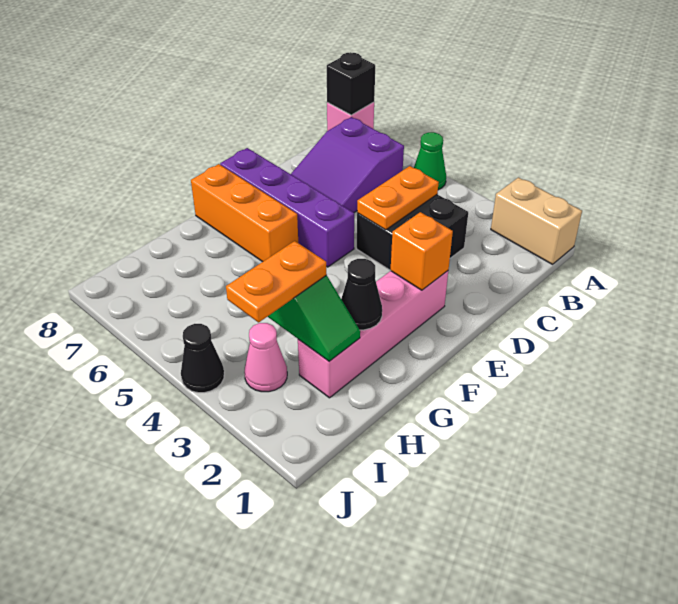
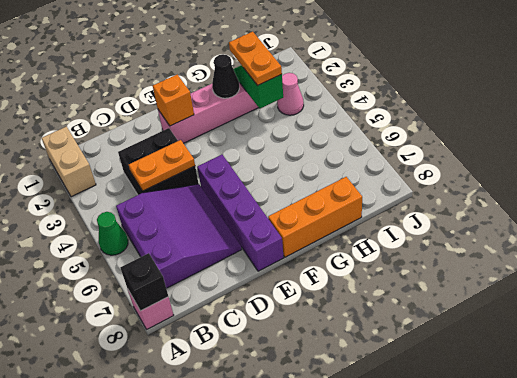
purple 2x3 slope [291,117,404,213] -> purple 3x3 slope [116,184,242,288]
orange 1x3 brick [191,164,298,262] -> orange 1x3 brick turned to [268,177,362,257]
orange 1x2 plate [226,241,327,322] -> orange 1x2 plate turned to [229,32,282,85]
black 1x1 cone [181,324,224,393] -> none

